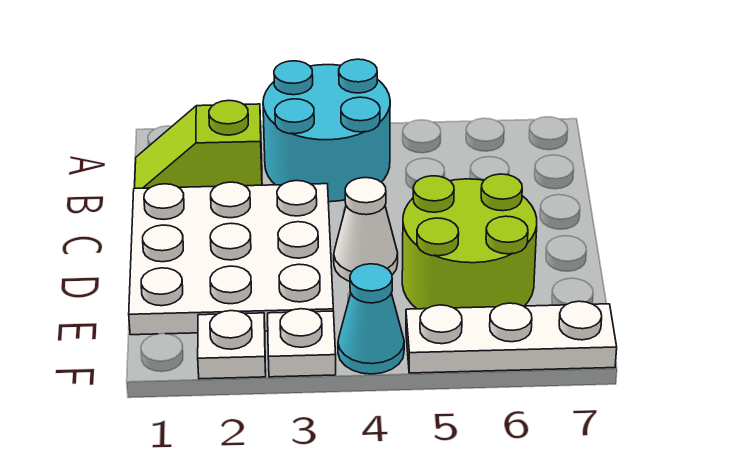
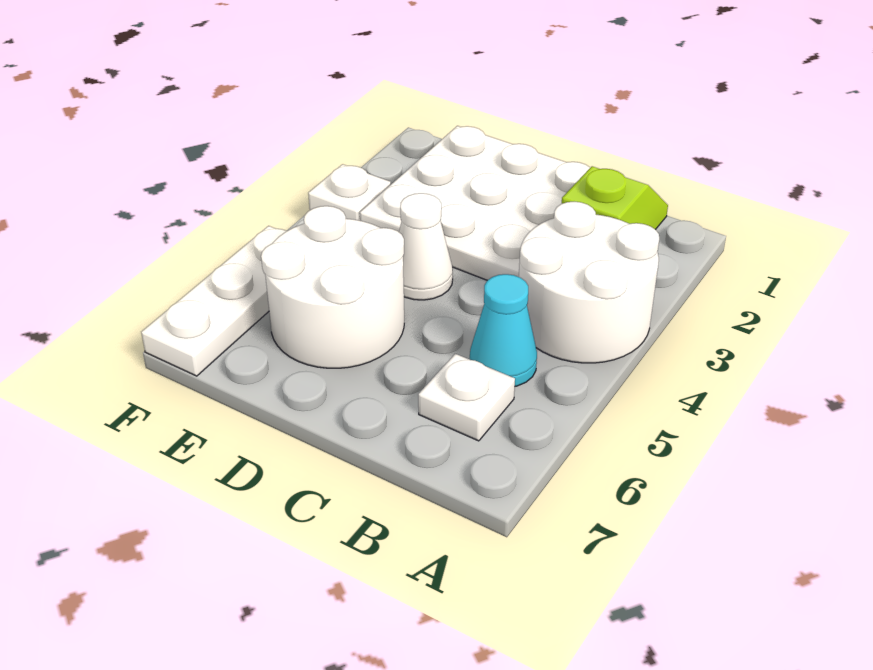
cyan 2x2 round brick [263,59,390,202] -> white 2x2 round brick [519,202,659,363]
lime 2x2 round brick [402,174,537,309] -> white 2x2 round brick [261,206,404,368]
white 1x1 plate [198,311,266,379] -> white 1x1 plate moved to [418,354,515,441]
cyan 1x1 cone [338,264,404,374] -> cyan 1x1 cone moved to [470,274,537,386]

